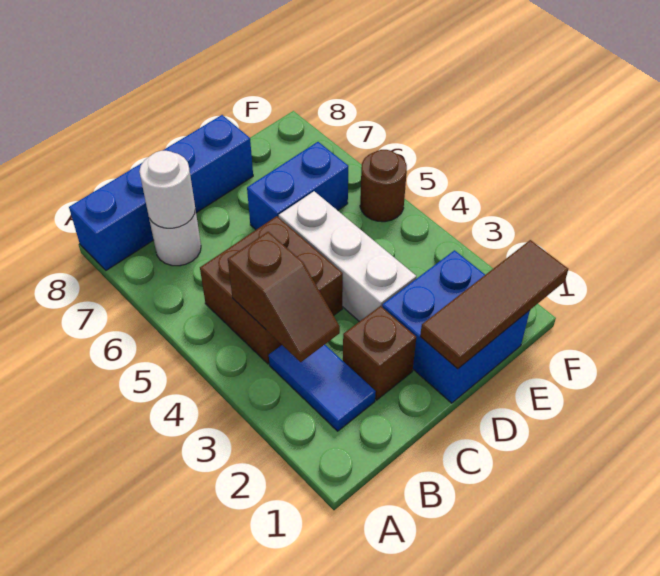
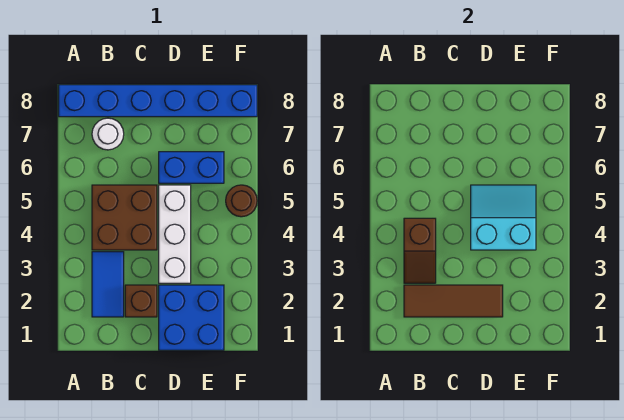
blue 1x4 brick [69,115,253,270] -> blue 1x6 brick [59,85,257,117]
white 1x1 round brick [139,151,195,228] -> none
brown 1x3 tile [420,240,568,369] -> brown 1x3 tile moved to [404,285,503,317]
none -> cyan 2x2 slope [471,185,536,250]

